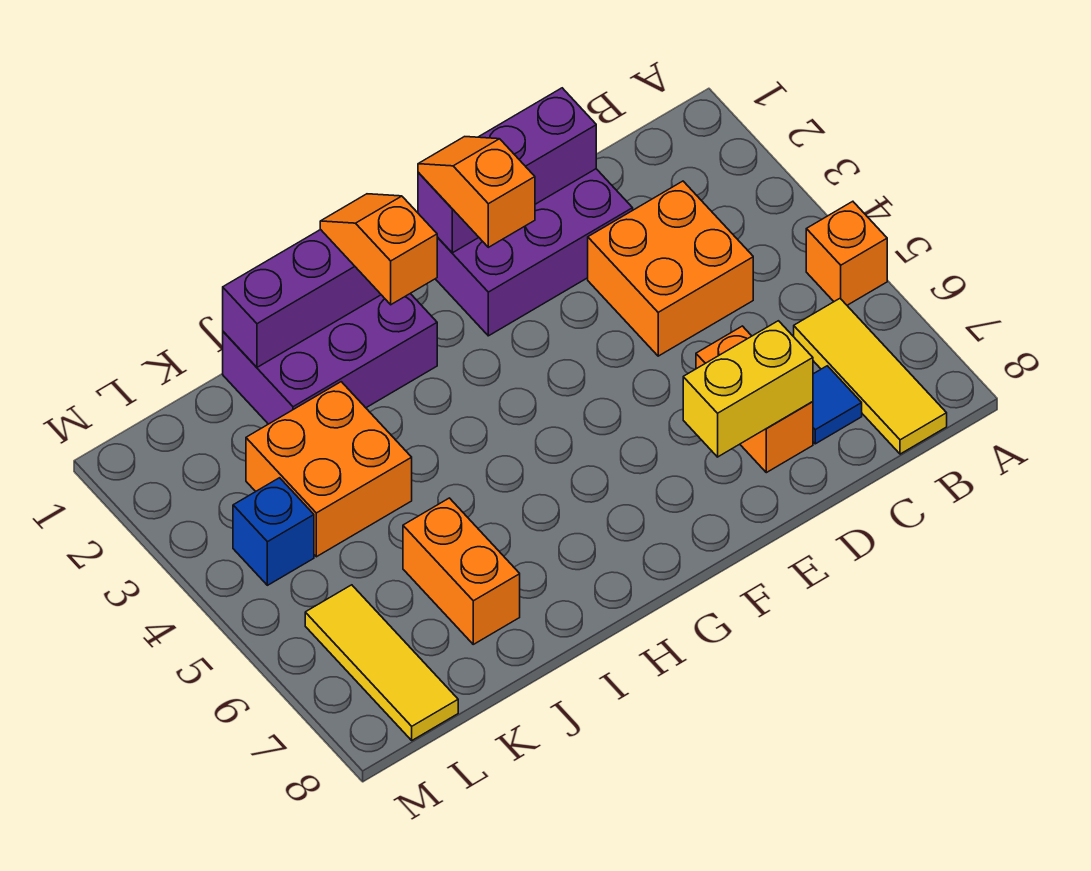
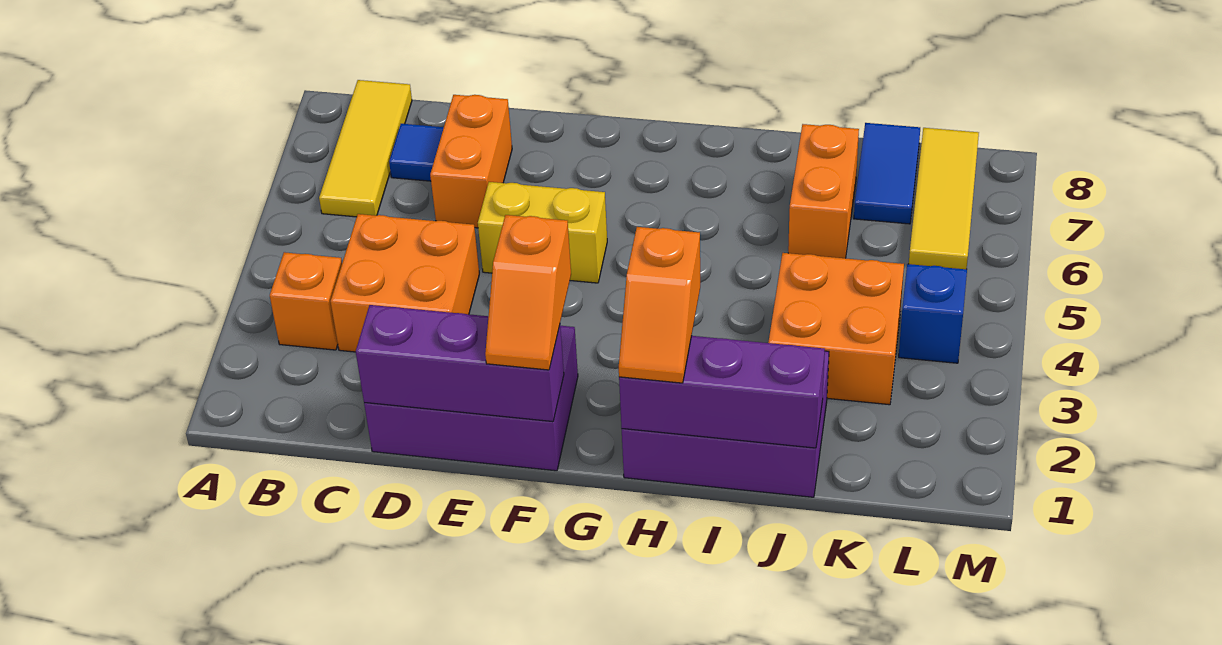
orange 1x1 brick [806,201,887,305] -> orange 1x1 brick moved to [270,252,342,350]
yellow 1x2 brick [683,321,813,457] -> yellow 1x2 brick moved to [478,182,607,283]
none -> blue 1x2 tile [854,123,920,224]

